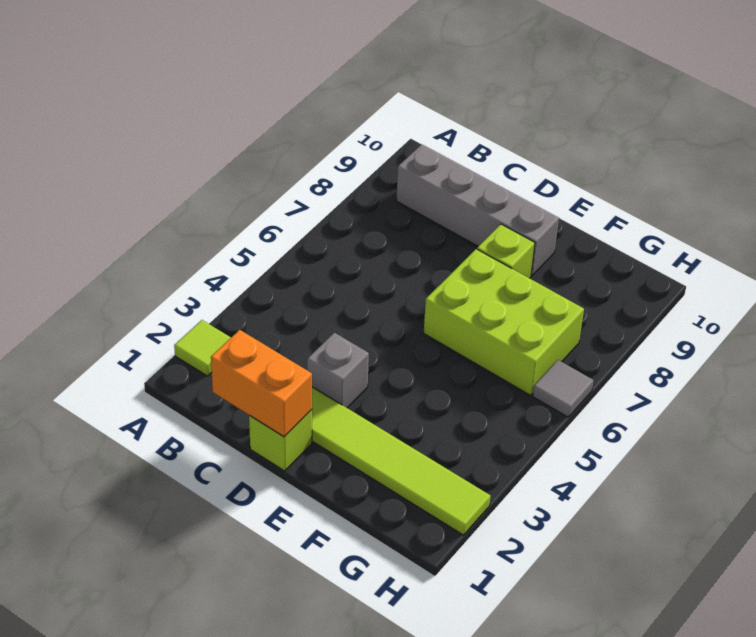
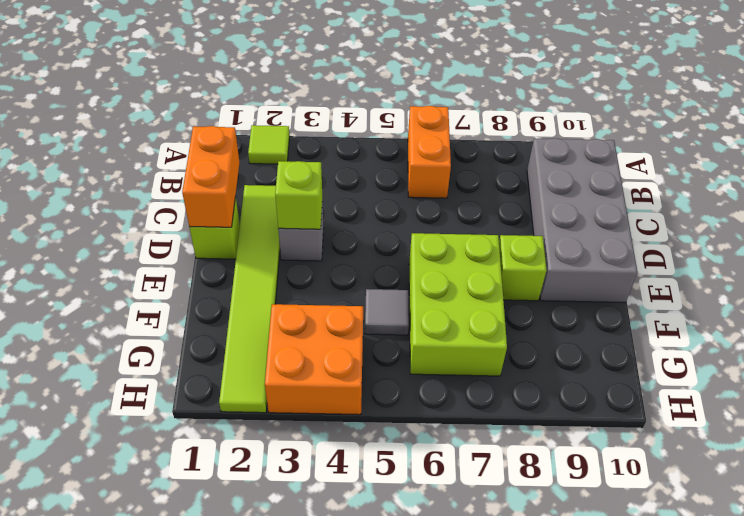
none -> orange 1x2 brick [408,106,451,198]
grey 1x4 brick [396,144,559,276] -> grey 2x4 brick [527,138,637,303]
none -> lime 1x1 brick [275,161,322,229]
none -> orange 2x2 brick [265,304,363,415]
grey 1x1 tile [533,360,594,417] -> grey 1x1 tile moved to [365,289,409,335]

